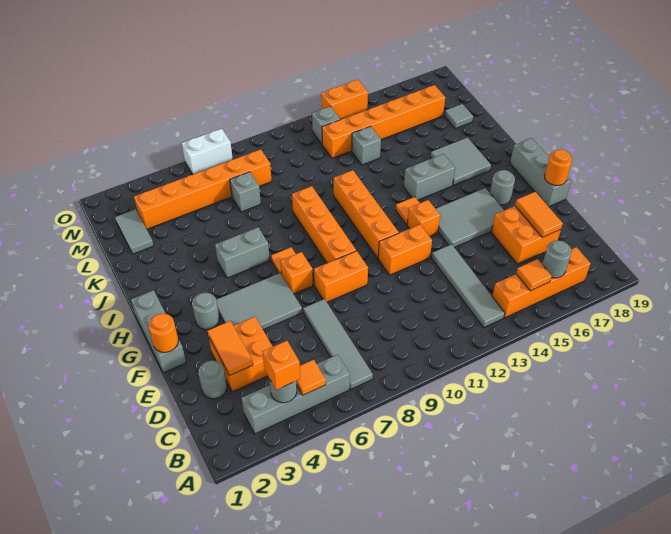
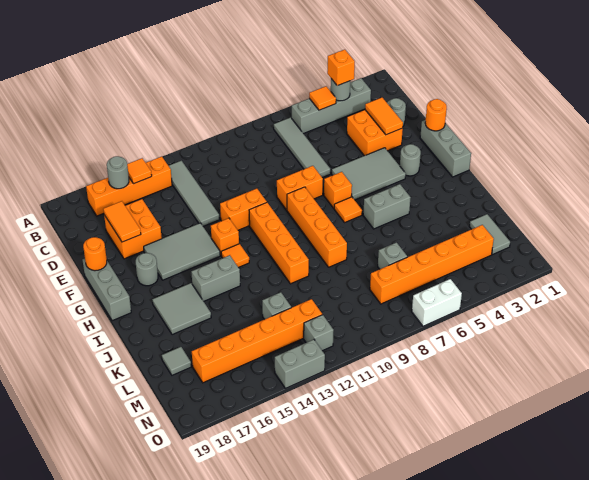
orange 1x2 brick [321,80,368,120] -> grey 1x2 brick [275,340,325,388]

